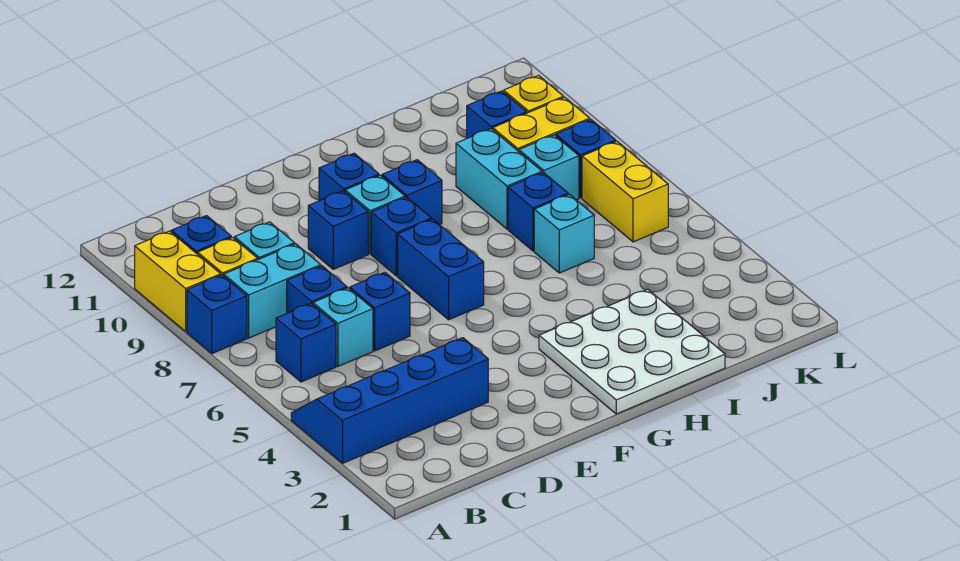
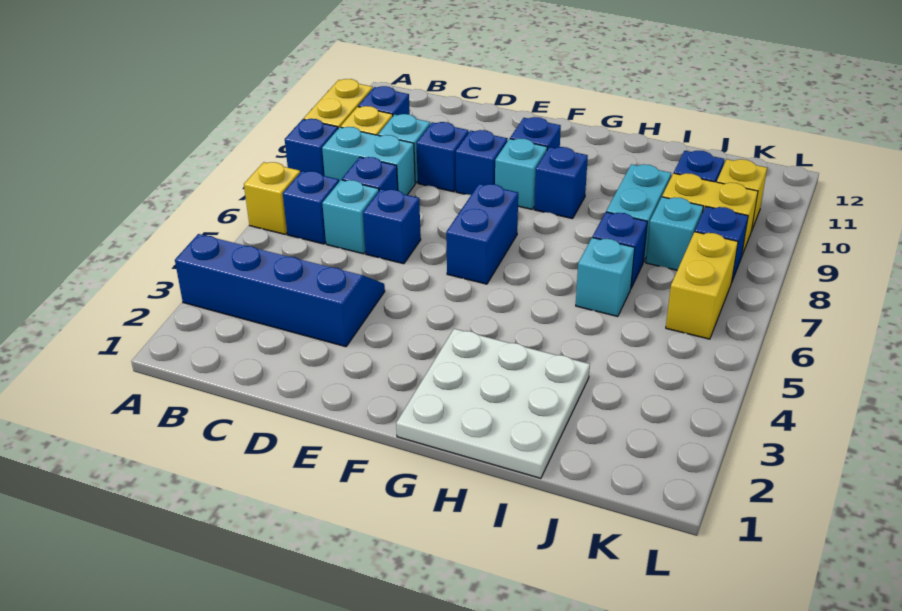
none -> yellow 1x1 brick [244,162,300,235]
blue 1x1 brick [371,197,431,276] -> blue 1x1 brick moved to [417,122,469,192]

